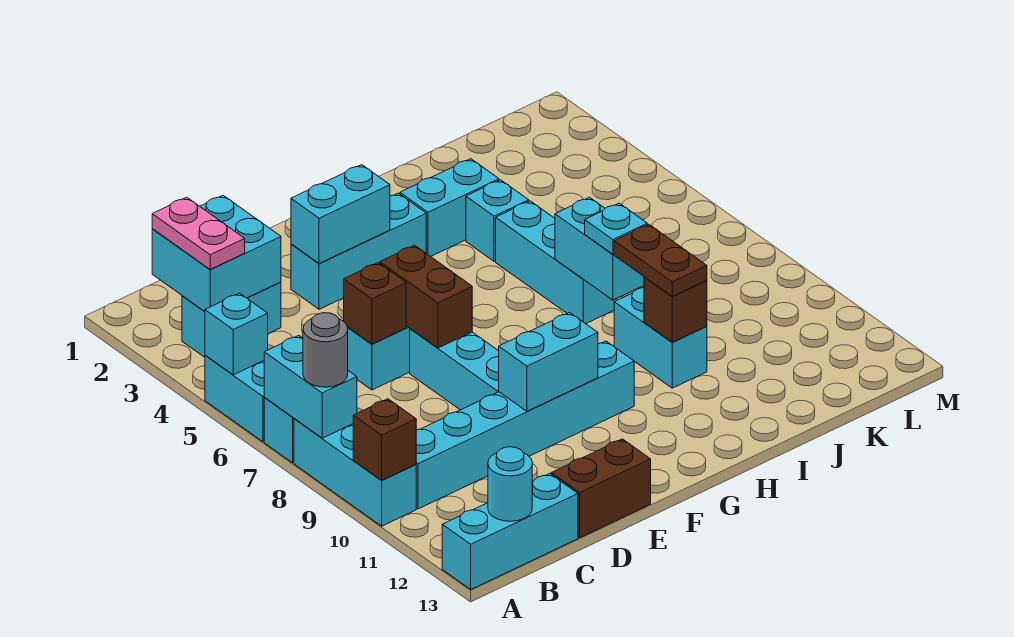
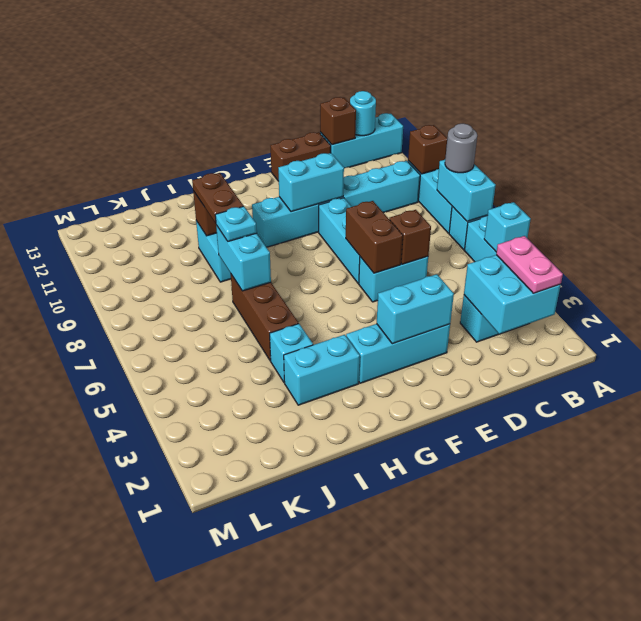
none -> brown 1x1 brick [320,97,356,145]
cyan 1x3 brick [496,201,618,324] -> brown 1x3 brick [231,275,298,361]

